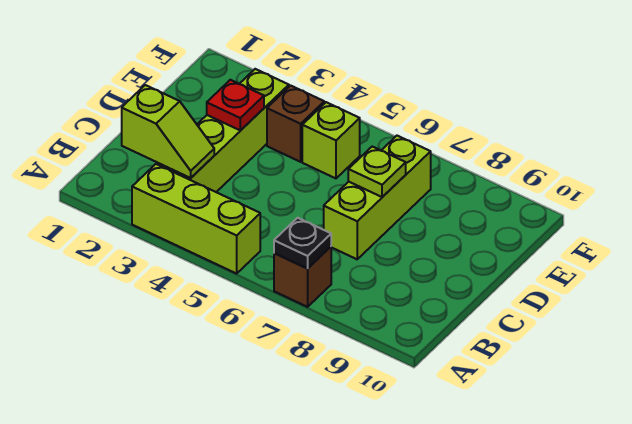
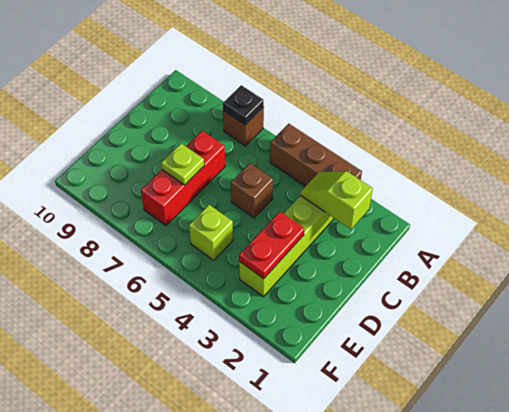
lime 1x3 brick [132,164,260,274] -> brown 1x3 brick [270,124,362,186]
lime 1x3 brick [324,136,431,259] -> red 1x3 brick [141,131,225,226]
red 1x1 plate [207,80,264,131] -> red 1x2 plate [239,212,304,279]
brown 1x1 brick [267,86,324,162] -> brown 1x1 brick moved to [231,163,273,218]

